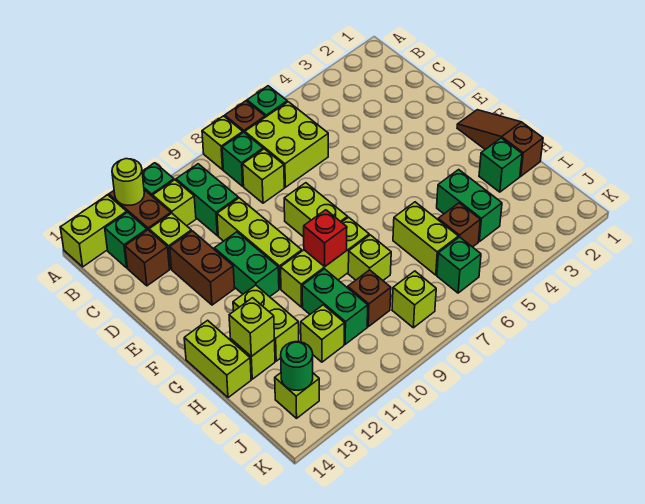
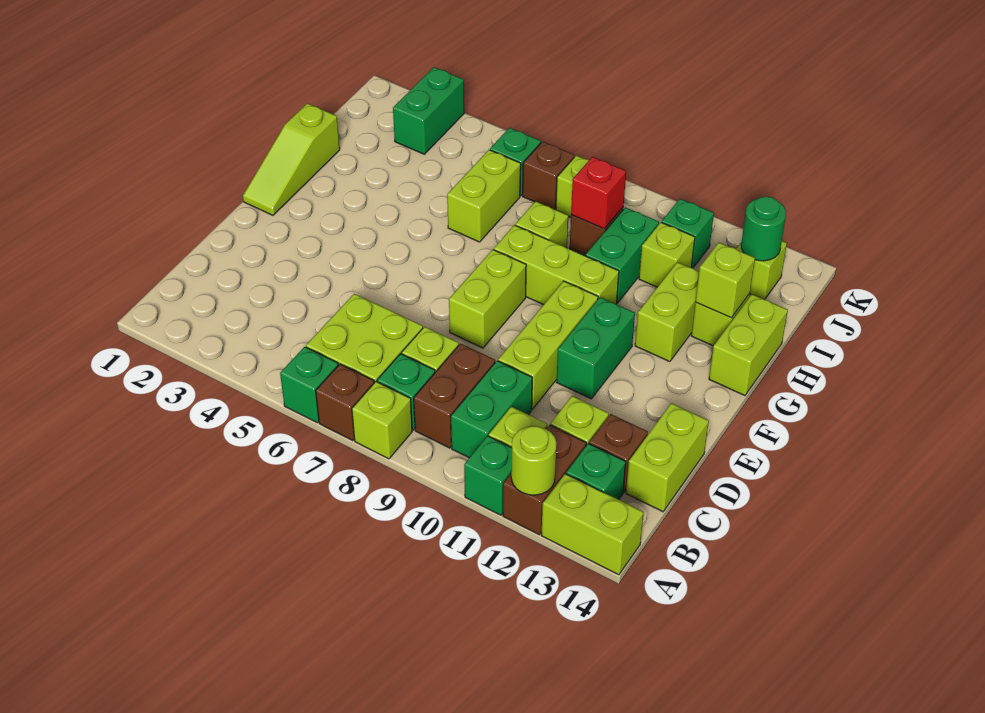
none -> lime 1x2 brick [626,403,709,512]
brown 1x2 brick [170,231,235,305] -> brown 1x2 brick moved to [414,344,495,448]
brown 1x3 slope [457,110,543,176] -> lime 1x3 slope [243,103,340,215]
red 1x1 brick [304,210,347,266] -> red 1x1 brick moved to [571,157,626,229]
green 1x1 brick [479,138,522,192] -> green 1x1 brick moved to [662,199,714,268]
green 1x2 brick [437,170,502,242] -> green 1x2 brick moved to [393,67,464,154]
brown 1x1 brick [438,203,480,247] -> brown 1x1 brick moved to [523,142,574,209]

